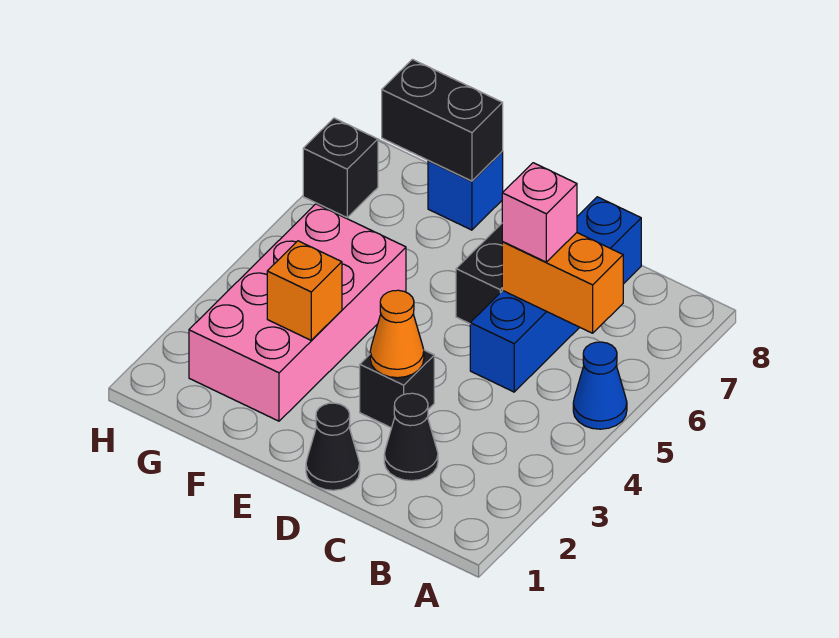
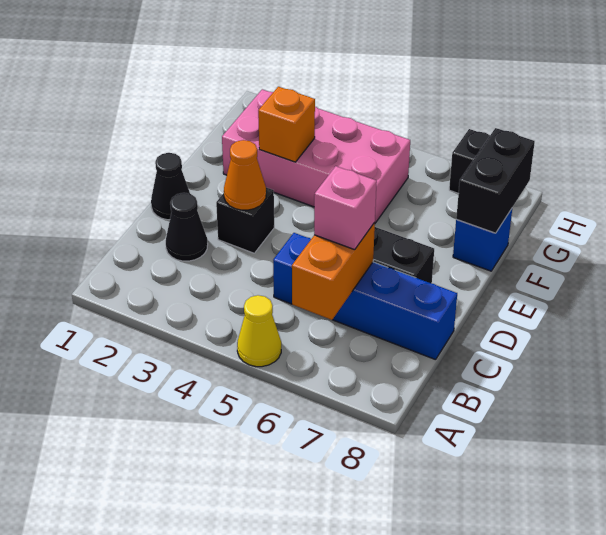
blue 1x1 cone [573,342,627,429] -> yellow 1x1 cone [237,295,281,367]

